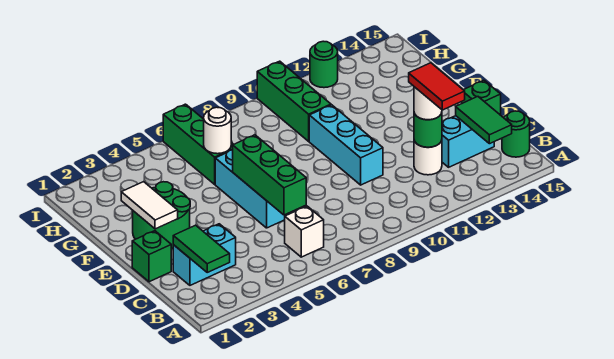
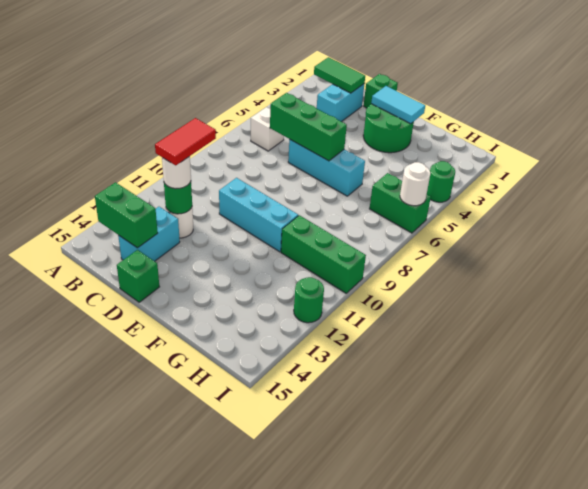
red 1x2 tile [409,63,465,110] -> red 1x2 tile turned to [155,118,216,165]
green 1x2 tile [456,97,512,144] -> green 1x2 brick [95,182,158,248]
green 1x1 round brick [502,111,530,157] -> green 1x1 round brick moved to [427,161,455,202]
white 1x2 tile [121,182,178,229] -> cyan 1x2 tile [371,86,425,124]
green 1x3 brick [163,104,233,184] -> green 1x2 brick [370,173,431,233]
white 1x1 round brick [204,107,231,154] -> white 1x1 round brick moved to [400,162,431,206]

